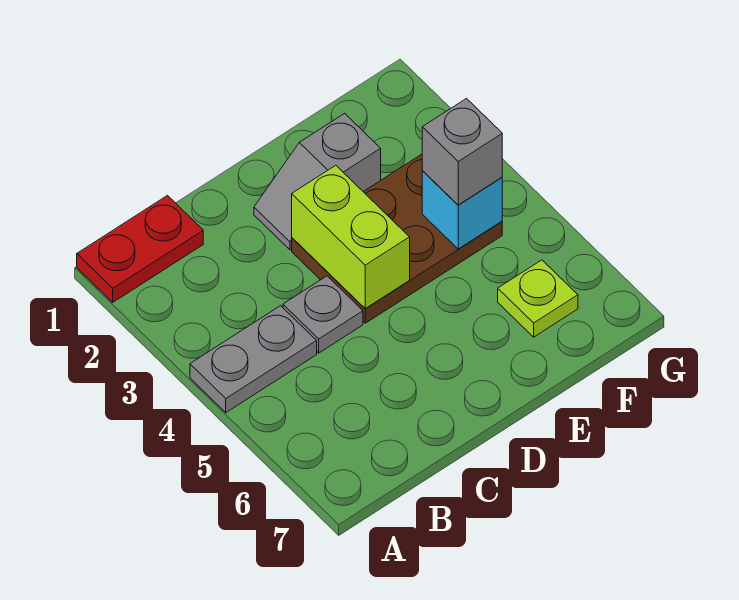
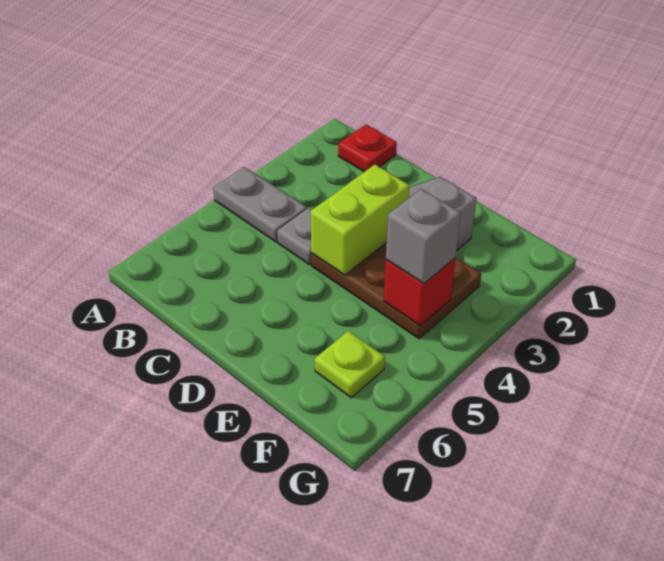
red 1x2 plate [77,196,203,302] -> red 1x1 plate [338,125,397,172]
cyan 1x1 brick [422,171,502,249] -> red 1x1 brick [384,258,456,326]

